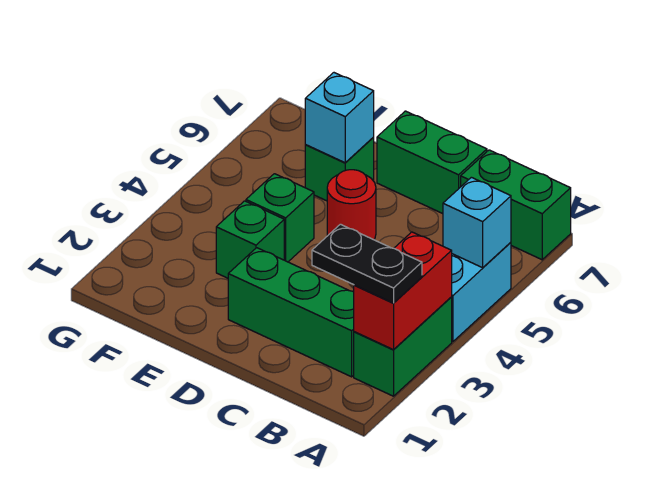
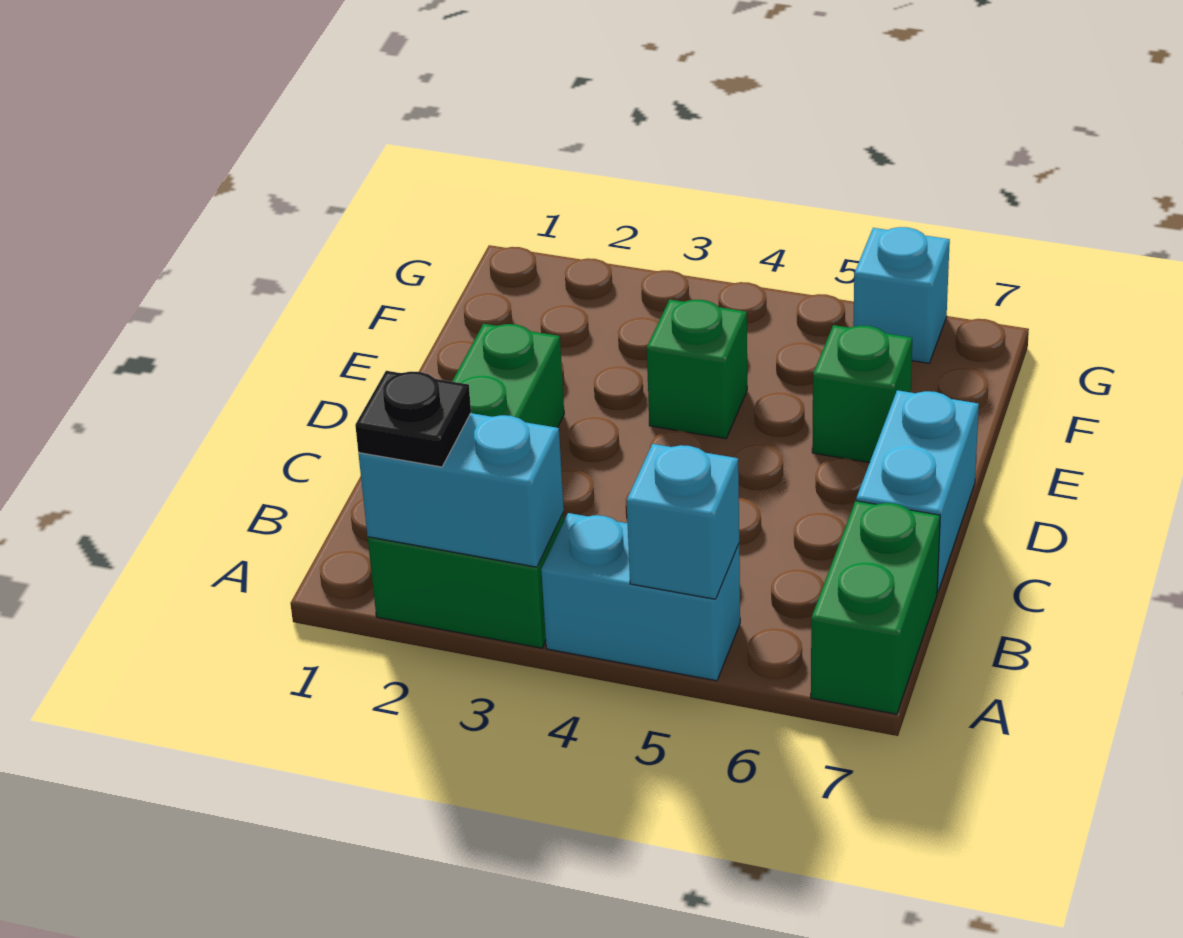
red 1x2 brick [354,232,452,350] -> cyan 1x2 brick [359,413,564,567]
black 1x2 plate [312,224,422,303] -> black 1x1 plate [355,371,471,467]
green 1x2 brick [377,111,487,214] -> cyan 1x2 brick [856,390,979,593]
red 1x1 round brick [327,170,376,240] -> none
green 1x1 brick [216,201,284,278] -> none
cyan 1x1 brick [305,73,374,163] -> cyan 1x1 brick moved to [853,227,950,363]

